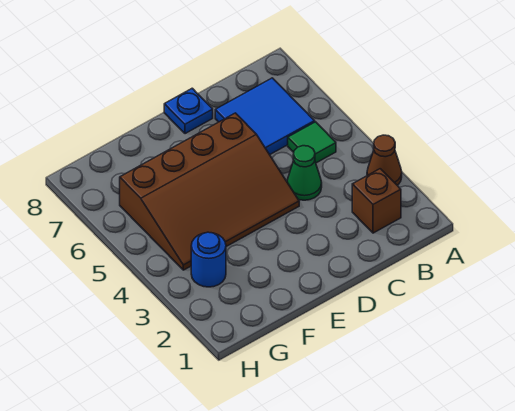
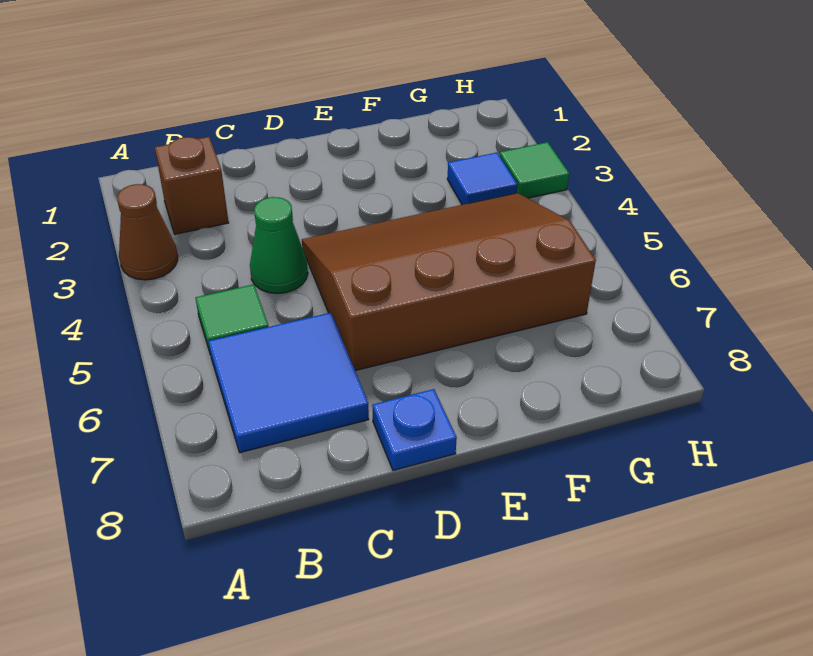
blue 1x1 round brick [191,232,226,287] -> blue 1x1 tile [447,153,517,205]
none -> green 1x1 tile [500,142,569,198]

